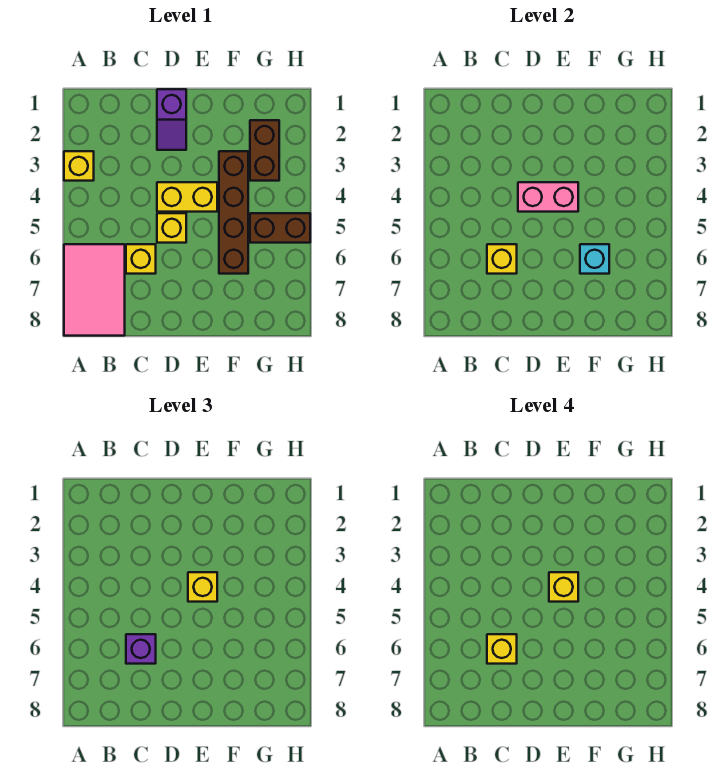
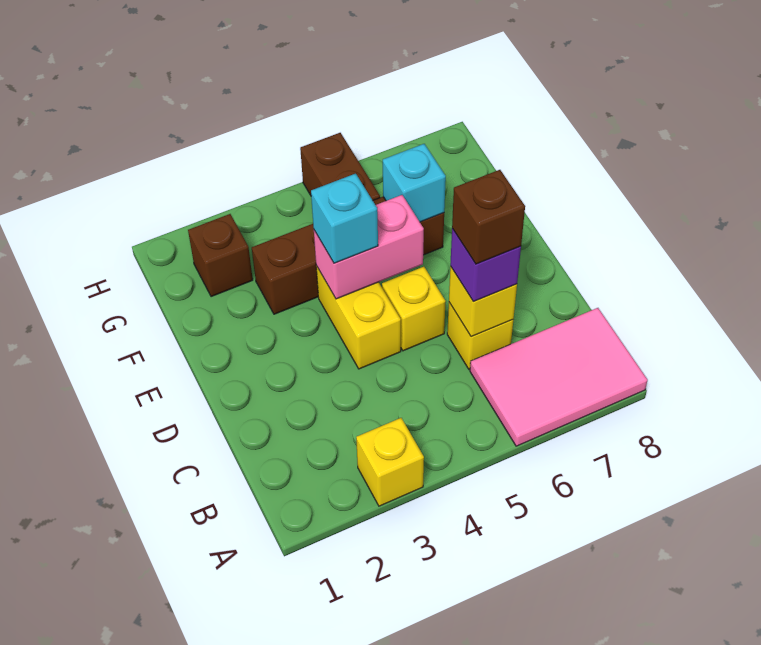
yellow 1x1 brick [487,634,517,664] -> brown 1x1 brick [452,170,525,264]
purple 1x2 slope [157,89,186,150] -> none
pink 1x2 brick [518,182,578,212] -> pink 1x2 brick turned to [314,195,424,299]
yellow 1x1 brick [188,572,217,602] -> cyan 1x1 brick [311,174,378,263]
yellow 1x1 brick [549,572,578,602] -> none
brown 1x2 brick [250,120,279,181] -> brown 1x1 brick [188,214,253,297]

